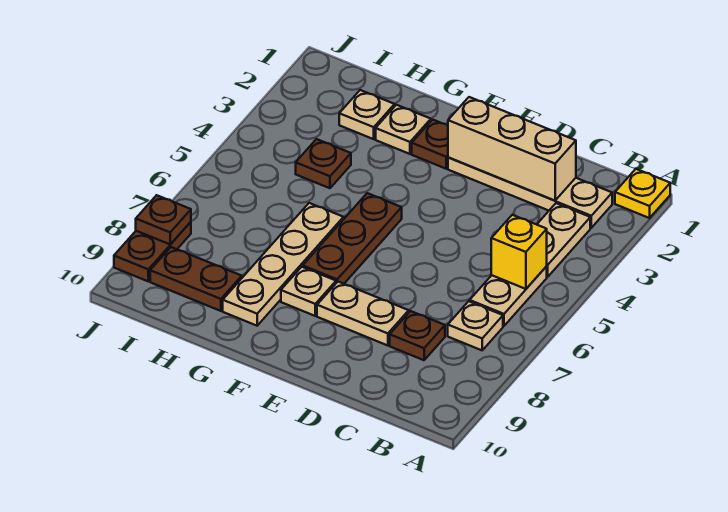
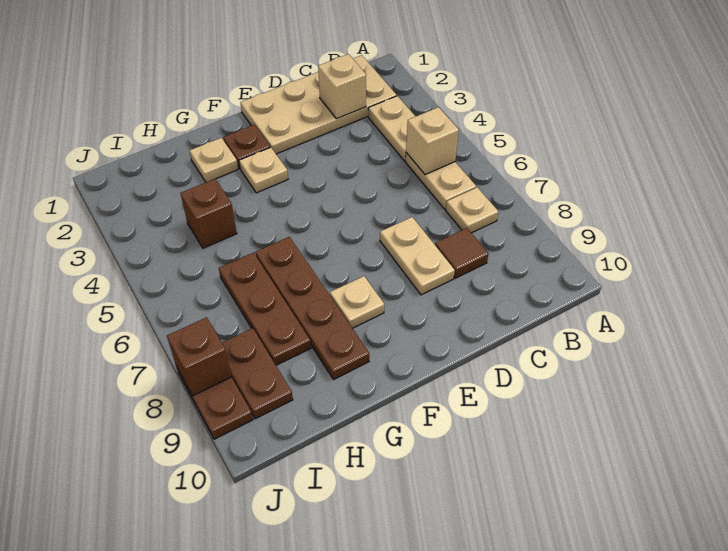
yellow 1x1 plate [615,169,670,218] -> none
tan 1x4 plate [448,157,612,228] -> tan 2x4 plate [240,55,397,154]
yellow 1x1 brick [491,215,547,289] -> tan 1x1 brick [406,107,459,175]
tan 1x3 brick [448,97,576,200] -> tan 1x1 brick [318,54,366,119]
brown 1x1 plate [390,311,445,360] -> brown 1x1 tile [435,228,488,278]
tan 1x2 plate [317,282,409,346] -> tan 1x2 plate turned to [380,217,455,295]
brown 1x3 plate [303,193,402,284] -> brown 1x3 plate moved to [219,253,311,365]
tan 1x4 plate [223,203,344,326] -> brown 1x4 plate [255,237,369,380]
tan 1x1 plate [339,90,395,139] -> tan 1x1 plate moved to [239,147,288,193]
brown 1x1 plate [296,139,351,188] -> brown 1x1 brick [181,179,237,248]
brown 1x2 plate [150,247,242,311] -> brown 1x2 plate turned to [222,328,293,419]
brown 1x1 plate [136,195,191,244] -> brown 1x1 brick [167,317,231,396]

